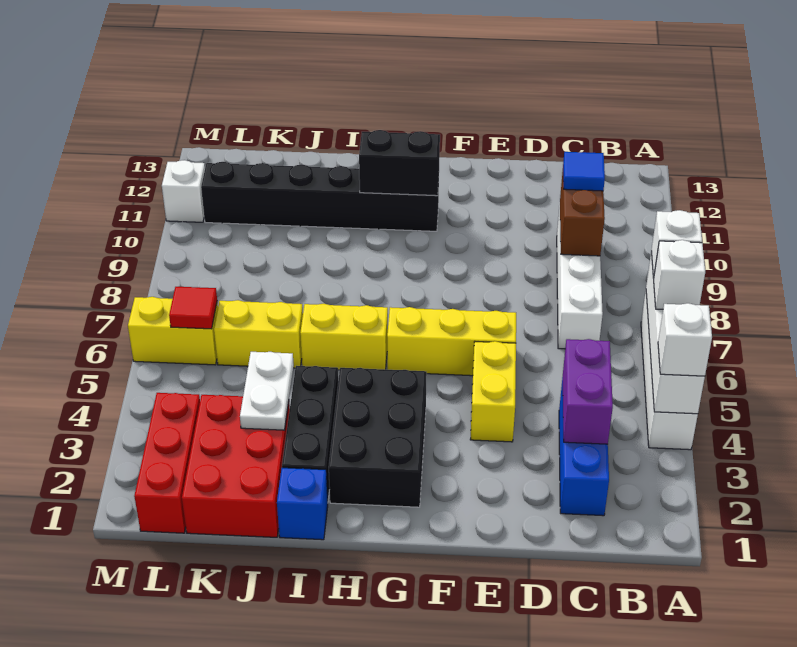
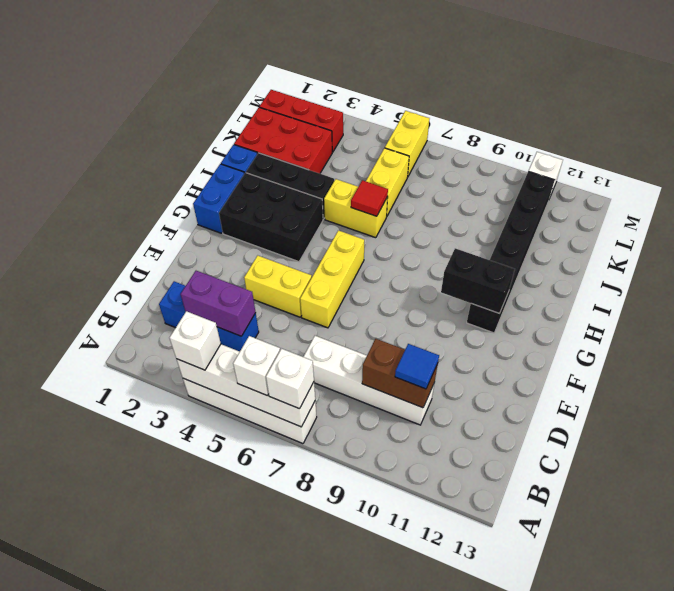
none -> blue 1x2 brick [193,164,244,233]
black 1x2 brick [359,130,440,196] -> black 1x2 brick turned to [441,248,515,313]
yellow 1x2 brick [300,304,388,370] -> yellow 1x2 brick turned to [324,179,388,238]
white 1x2 plate [240,352,294,430] -> none
red 1x1 tile [169,287,217,329] -> red 1x1 tile moved to [351,180,388,216]

